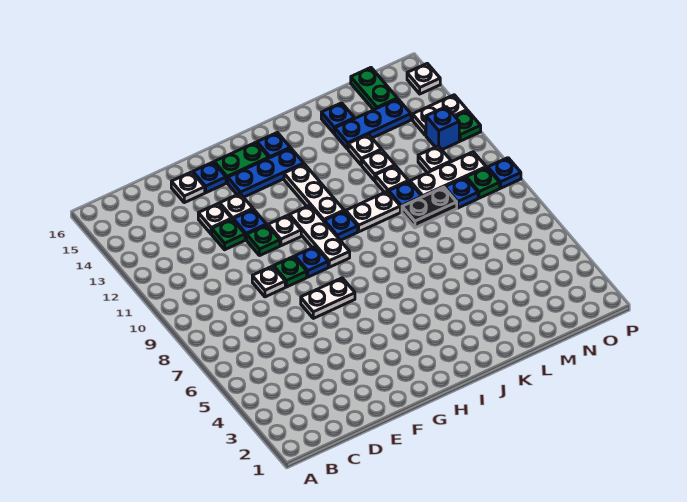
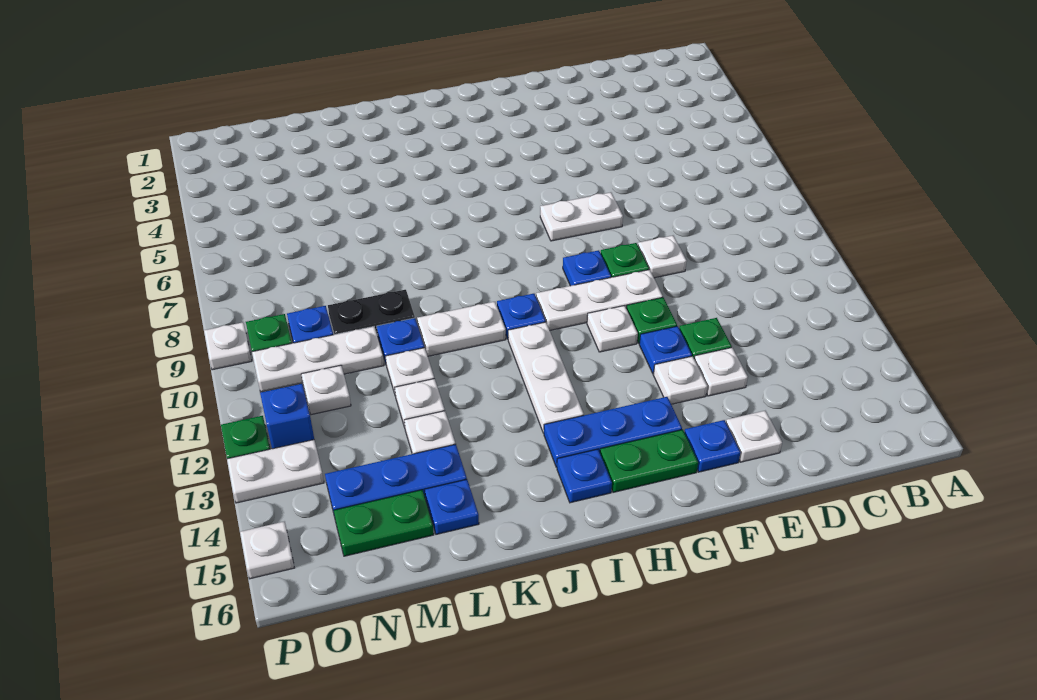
white 1x3 plate [290,205,350,267] -> white 1x3 plate turned to [536,270,663,330]
green 1x2 plate [351,68,397,110] -> green 1x2 plate turned to [333,490,434,556]
blue 1x1 plate [488,158,521,188] -> white 1x1 plate [204,322,252,370]

